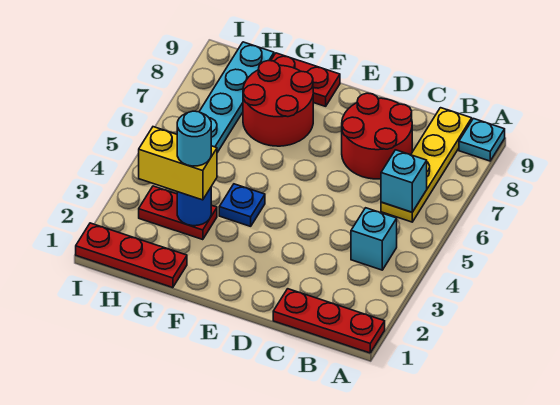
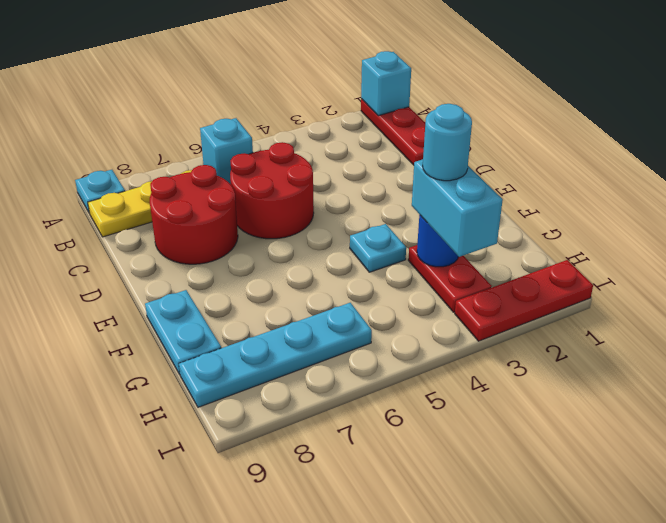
cyan 1x1 brick [351,208,397,270] -> cyan 1x1 brick moved to [361,51,411,116]
blue 1x1 plate [219,184,265,226] -> cyan 1x1 plate [350,224,406,272]
red 2x2 round brick [243,61,313,146] -> red 2x2 round brick moved to [230,142,314,239]
red 1x2 plate [271,53,340,106] -> cyan 1x2 plate [145,290,221,374]
red 1x3 plate [76,223,187,288] -> red 1x3 plate turned to [455,260,593,341]
yellow 1x2 brick [139,127,217,200] -> cyan 1x2 brick [412,159,503,257]

